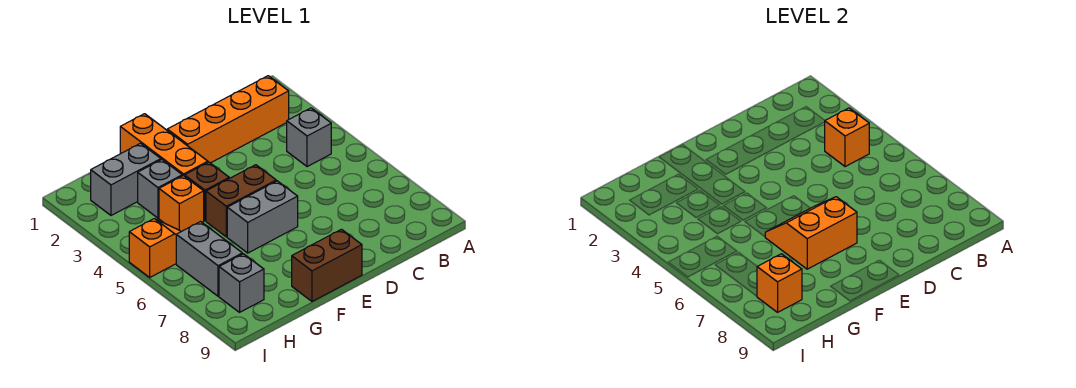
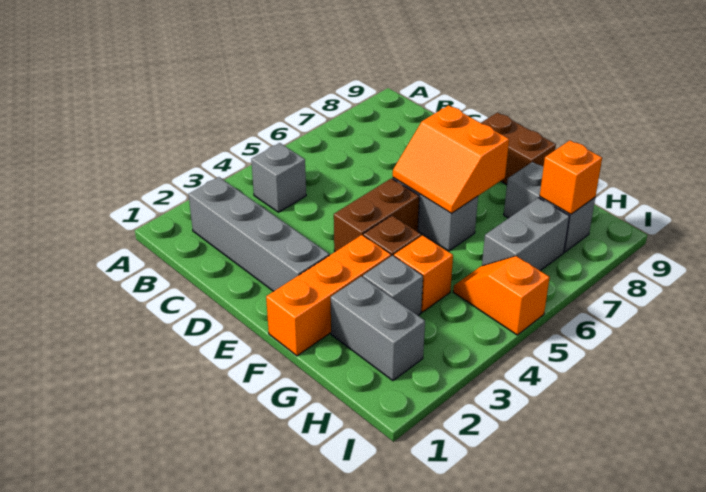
orange 1x4 brick [167,76,289,163] -> grey 1x4 brick [189,177,329,291]
orange 1x1 brick [825,108,869,167] -> none
brown 1x2 brick [206,165,276,237] -> brown 1x2 brick turned to [334,178,419,252]
grey 1x1 brick [219,254,264,312] -> grey 1x2 brick [504,162,595,252]

